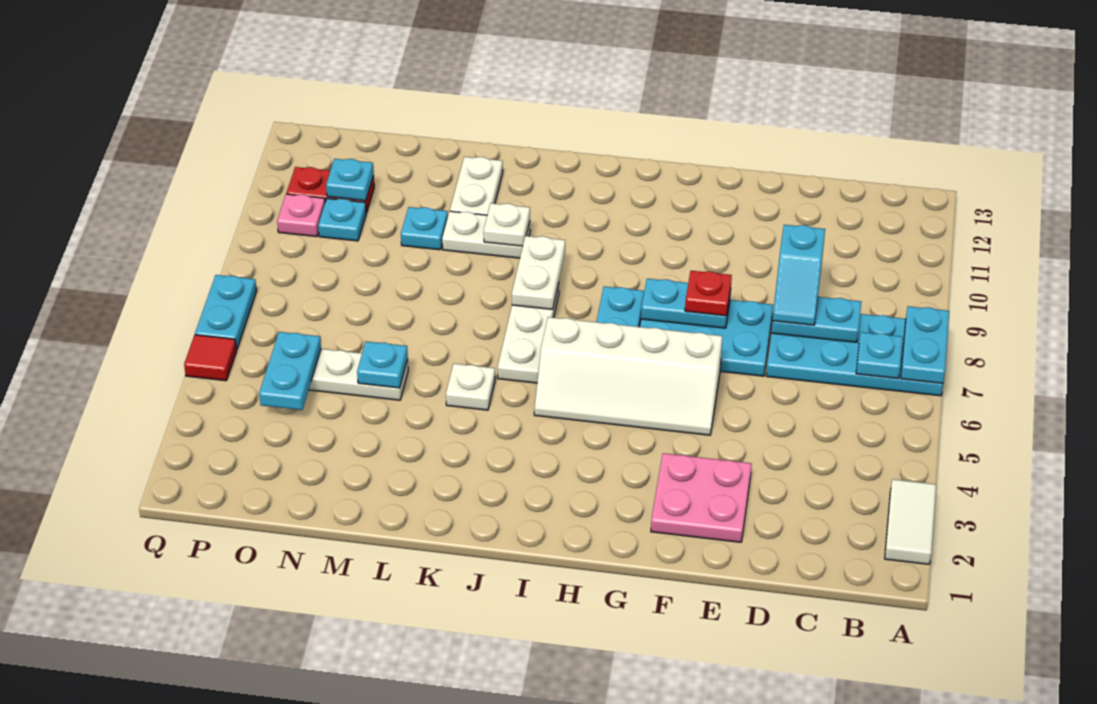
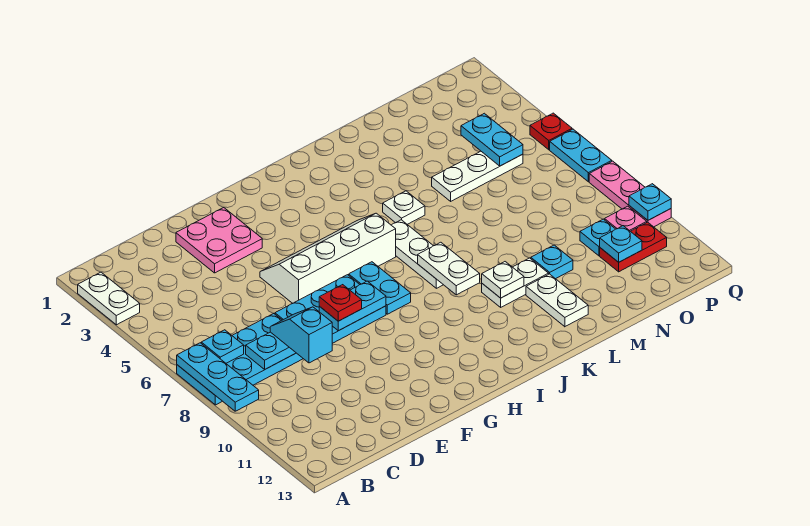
white 1x2 tile [885,479,936,564] -> white 1x2 plate [78,272,140,325]
cyan 1x2 plate [901,306,949,383] -> cyan 1x3 plate [177,343,259,411]
cyan 1x1 plate [357,341,408,388] -> cyan 1x1 plate moved to [629,184,671,220]
red 1x1 tile [184,335,237,381] -> red 1x1 plate [530,113,572,150]
none -> pink 1x3 plate [589,161,671,227]

